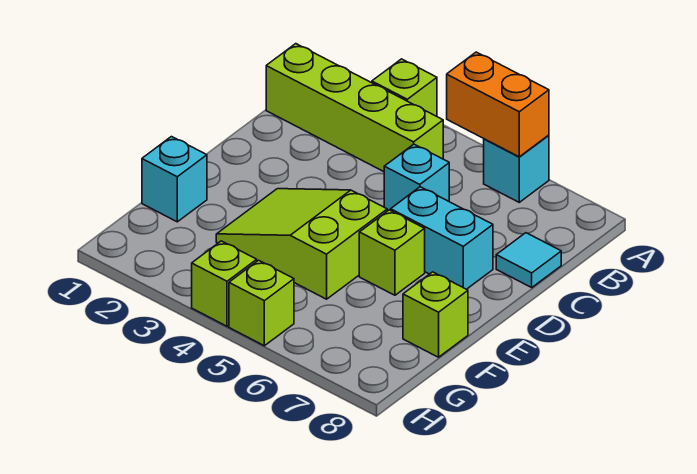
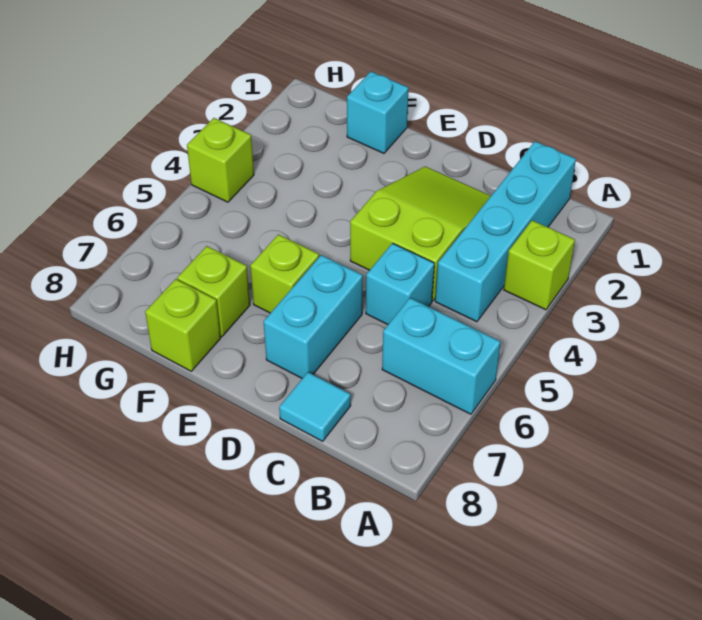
orange 1x2 brick [447,52,549,157] -> none
cyan 1x1 brick [484,135,549,202] -> cyan 1x2 brick [382,298,500,414]
lime 1x4 brick [266,44,443,172] -> cyan 1x4 brick [435,141,576,322]
lime 2x3 slope [216,189,387,299] -> lime 2x3 slope moved to [350,167,491,301]
lime 1x1 brick [229,260,294,346] -> lime 1x1 brick moved to [177,246,250,337]

